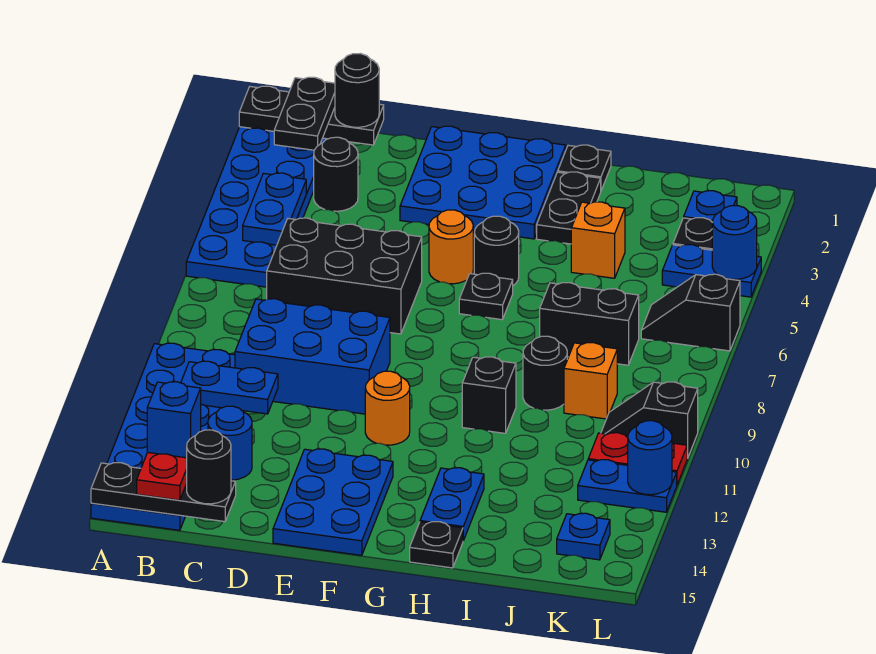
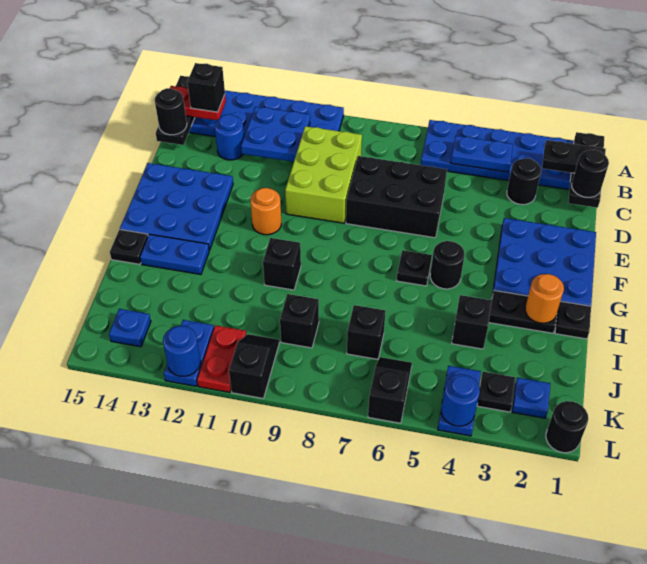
blue 1x2 plate [181,361,278,414] -> blue 2x2 plate [241,107,310,162]
blue 1x1 brick [147,382,201,458] -> black 1x1 brick [187,63,225,112]
black 2x3 brick [267,218,422,334] -> black 2x3 brick turned to [346,156,447,238]
blue 2x3 brick [235,299,390,414] -> lime 2x3 brick [285,126,362,223]
blue 2x3 plate [273,449,393,555] -> blue 3x3 plate [120,163,233,250]
orange 1x1 round brick [429,210,473,284] -> orange 1x1 round brick moved to [525,274,564,323]
orange 1x1 brick [571,202,625,278] -> black 1x1 brick [452,295,492,349]
black 1x2 brick [540,283,639,365] -> black 1x1 brick [347,305,386,359]
black 1x1 round brick [523,336,567,410] -> black 1x1 round brick moved to [546,401,588,453]
orange 1x1 brick [564,343,617,419] -> black 1x1 brick [280,294,319,348]

